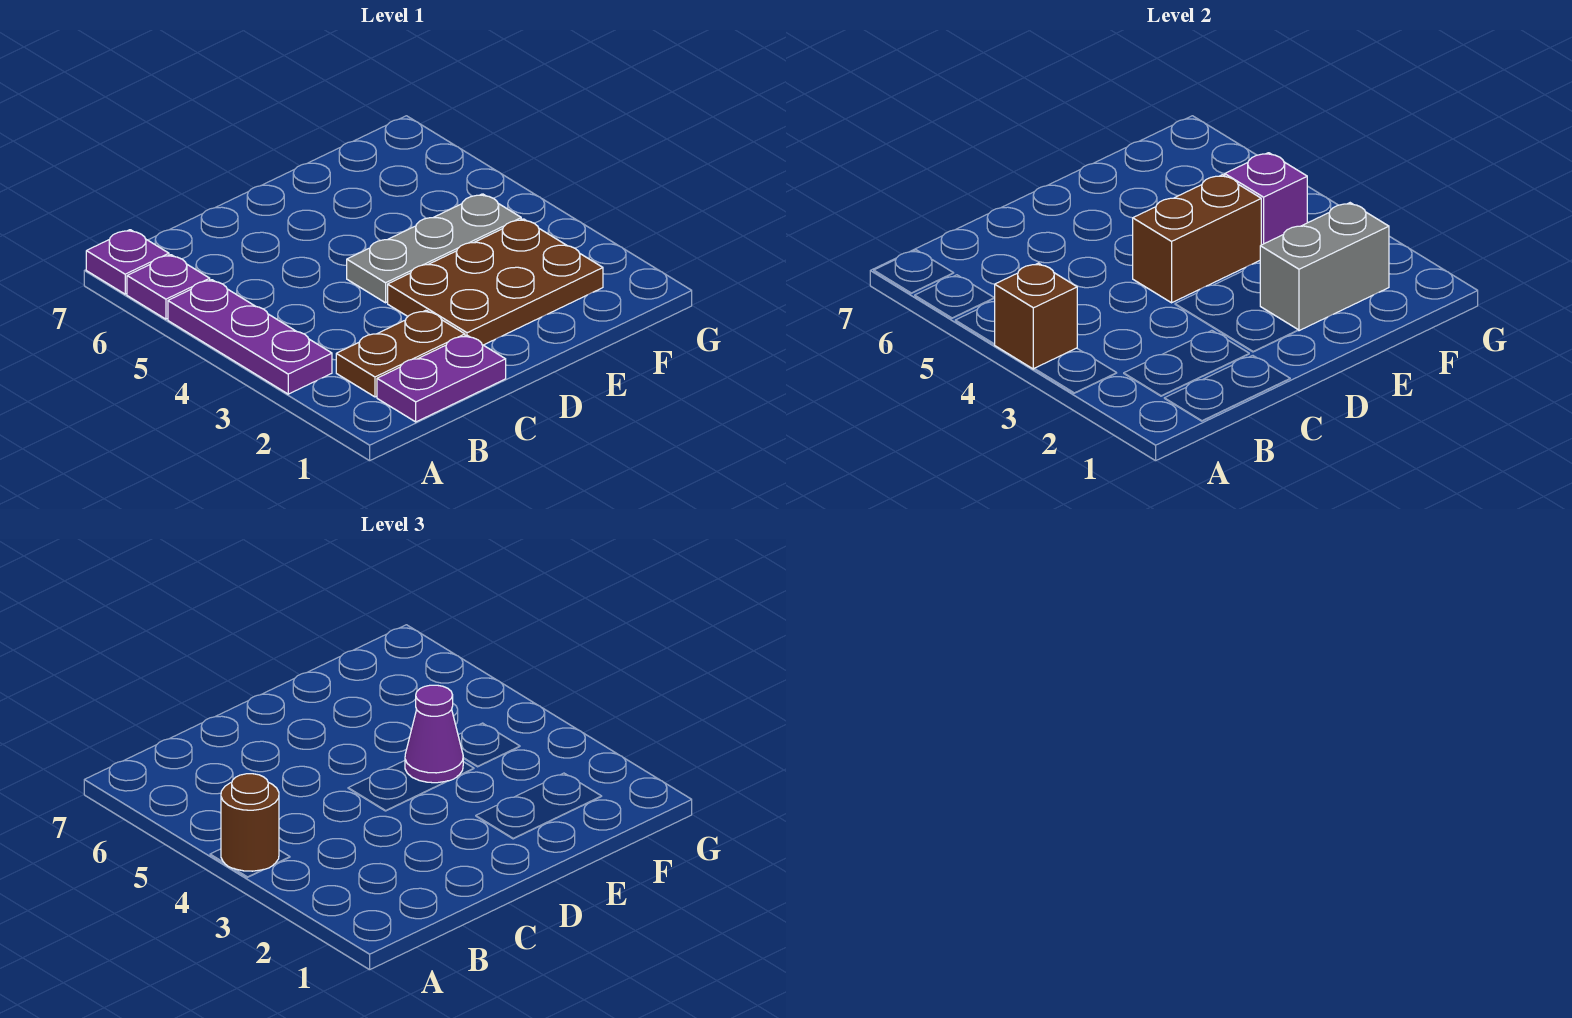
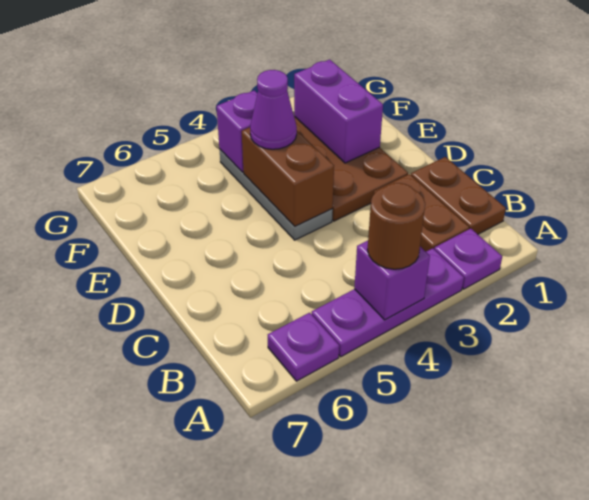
brown 1x1 brick [994,263,1077,369] -> purple 1x1 brick [354,241,430,320]
purple 1x1 plate [86,230,169,294] -> purple 1x1 plate moved to [434,228,502,289]
purple 1x2 plate [377,335,506,422] -> brown 1x2 plate [411,157,506,234]
grey 1x2 brick [1260,203,1389,331] -> purple 1x2 brick [294,59,383,163]

